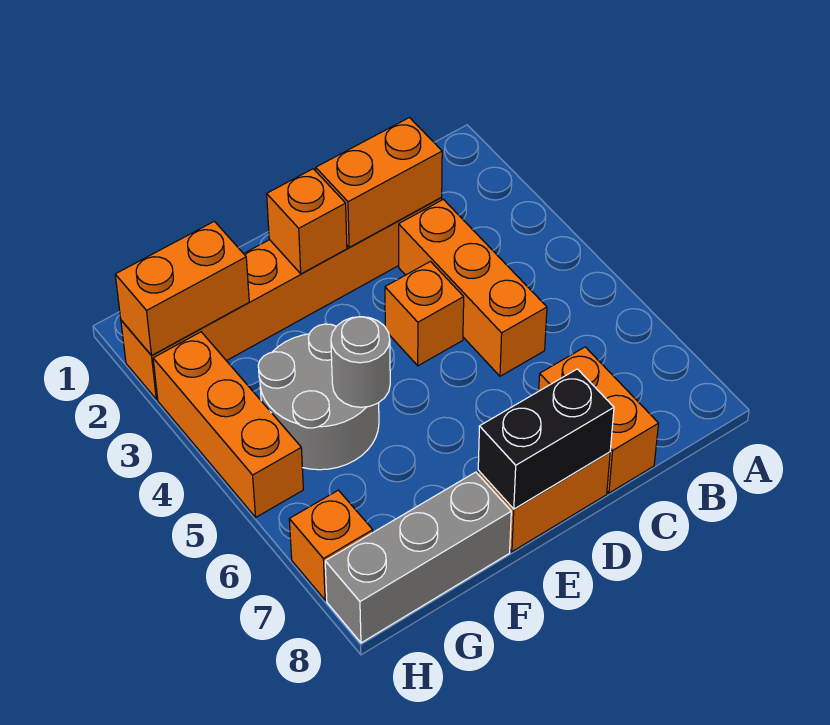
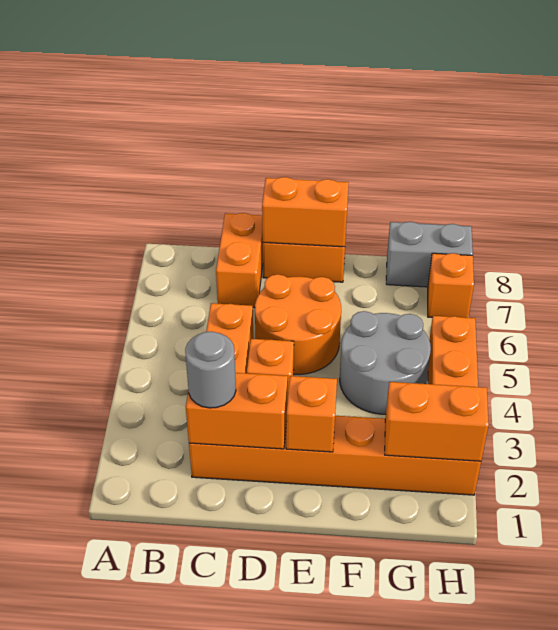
none -> orange 2x2 round brick [255,274,341,374]
black 1x2 brick [478,369,614,509] -> orange 1x2 brick [262,177,349,247]
grey 1x1 round brick [331,317,390,407] -> grey 1x1 round brick moved to [185,331,236,408]
grey 1x3 brick [325,472,511,643] -> grey 1x2 brick [386,222,473,287]

